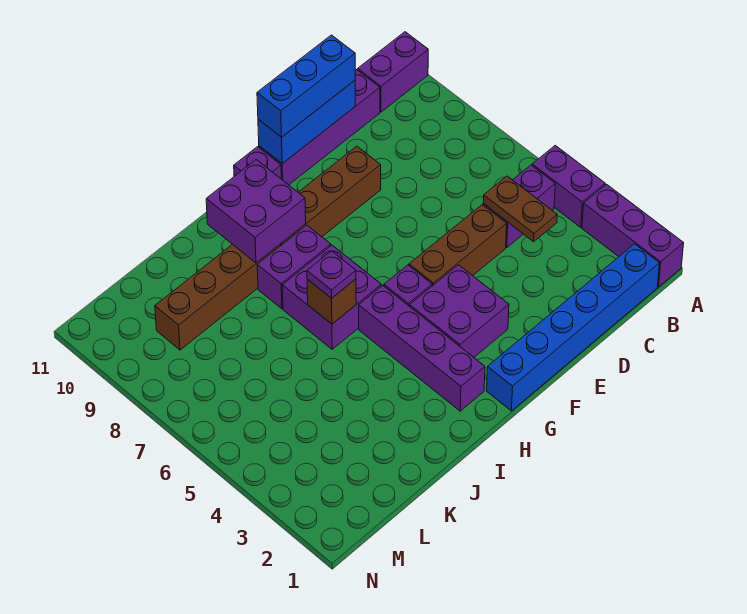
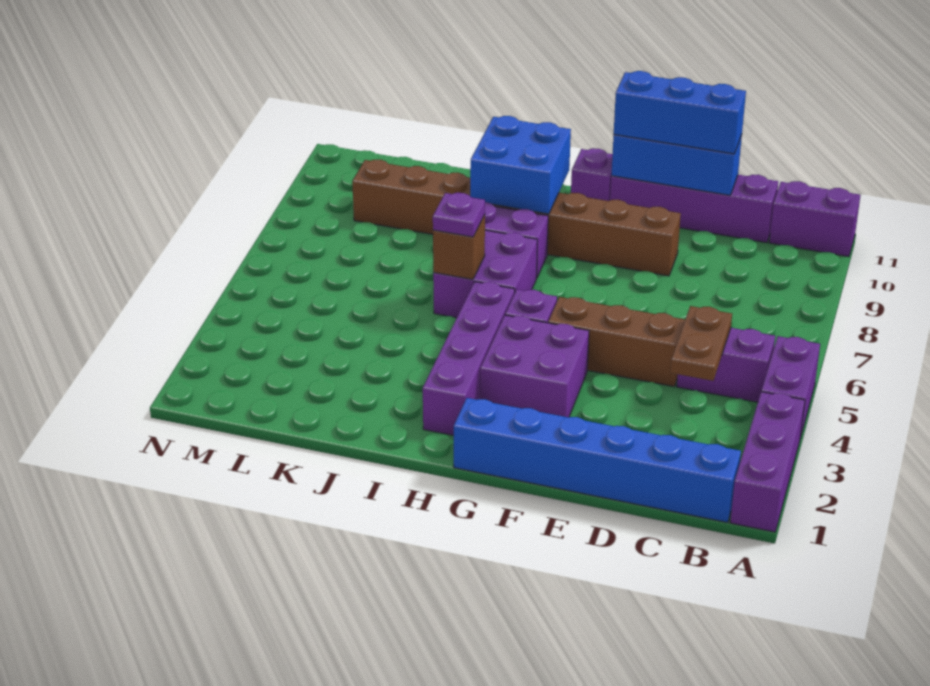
purple 2x2 brick [206,160,306,263] -> blue 2x2 brick [470,116,571,214]

